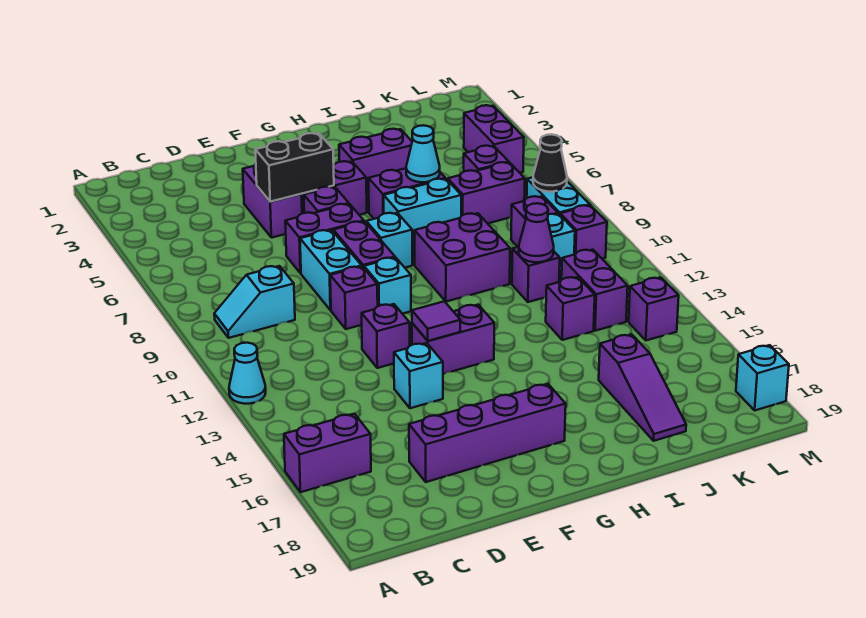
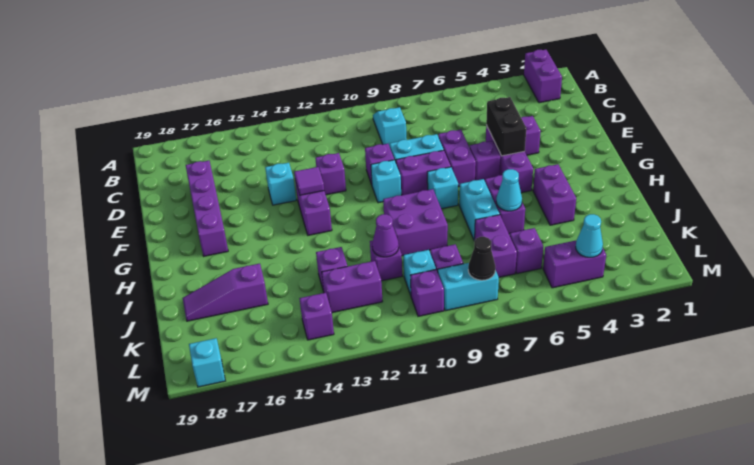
cyan 1x1 cone [229,343,266,404] -> cyan 1x1 cone moved to [576,214,603,257]
purple 1x2 brick [284,414,371,492] -> purple 1x2 brick moved to [524,50,562,103]

